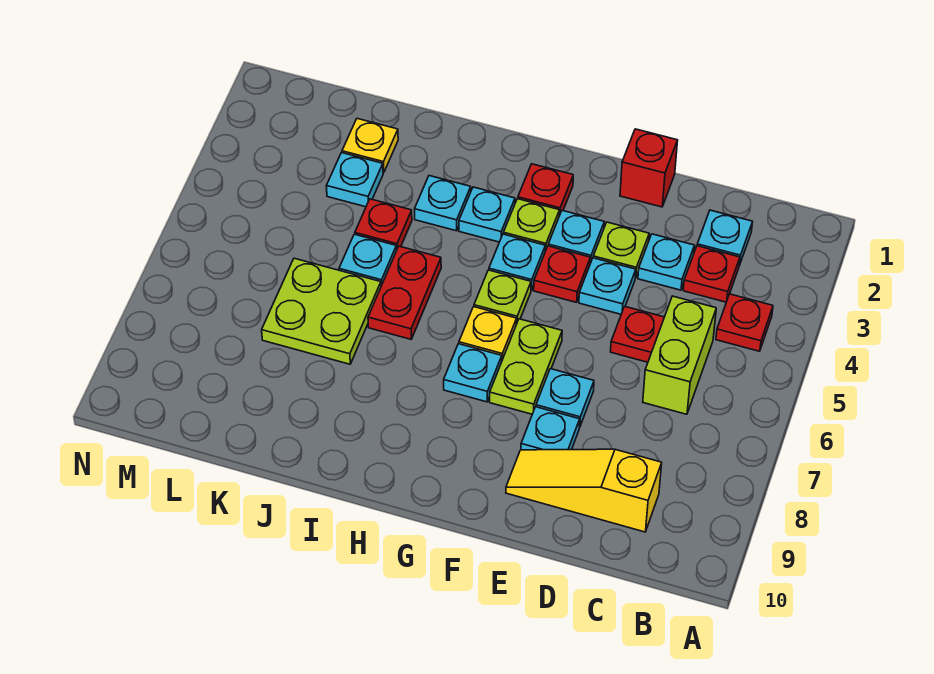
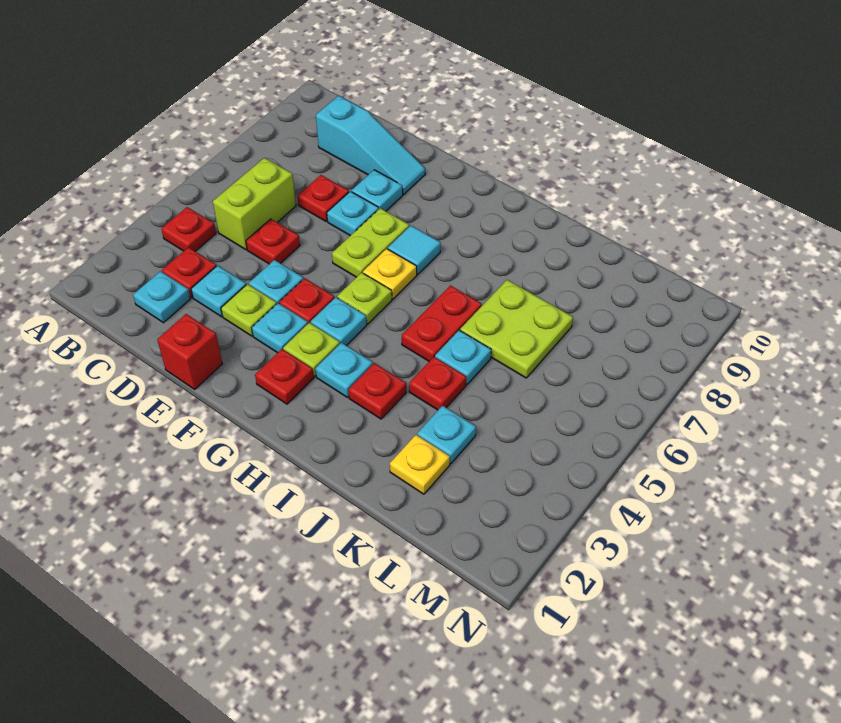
yellow 1x3 slope [506,449,662,532] -> cyan 1x3 slope [316,96,425,194]
none -> red 1x1 plate [298,175,349,221]
cyan 1x1 plate [444,344,502,402] -> cyan 1x1 tile [388,226,441,275]
cyan 1x1 plate [415,176,471,231] -> red 1x1 plate [349,363,406,419]

